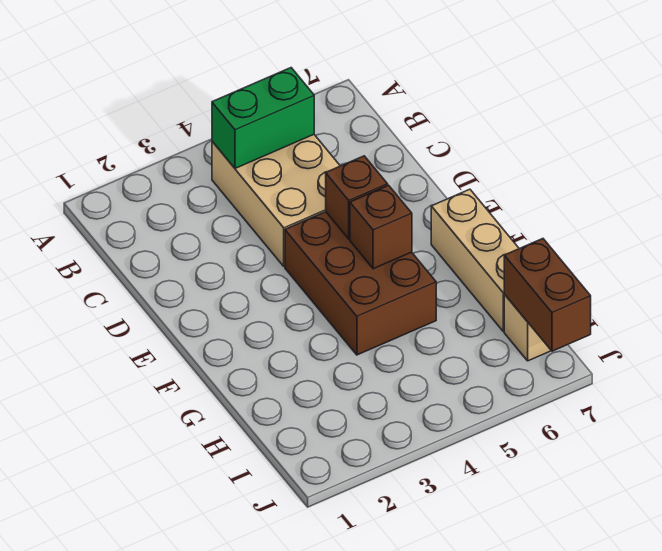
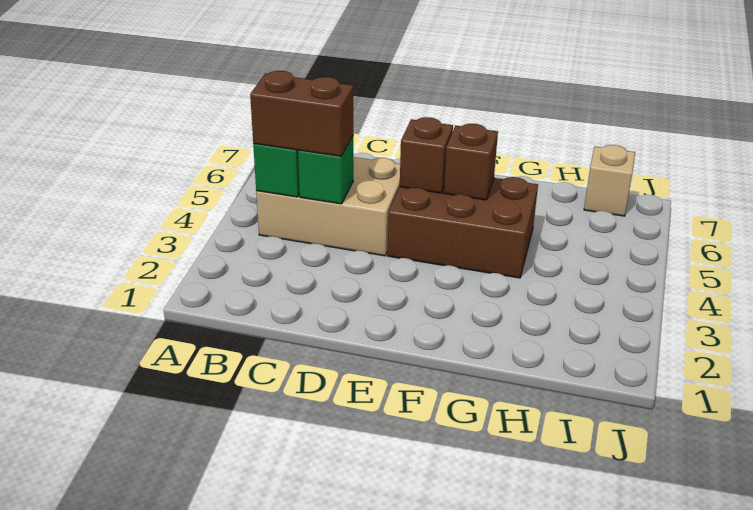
none -> green 1x1 brick [298,136,353,204]
tan 1x3 brick [431,189,519,331] -> none
brown 1x2 brick [504,239,591,351] -> brown 1x2 brick moved to [250,71,353,156]

